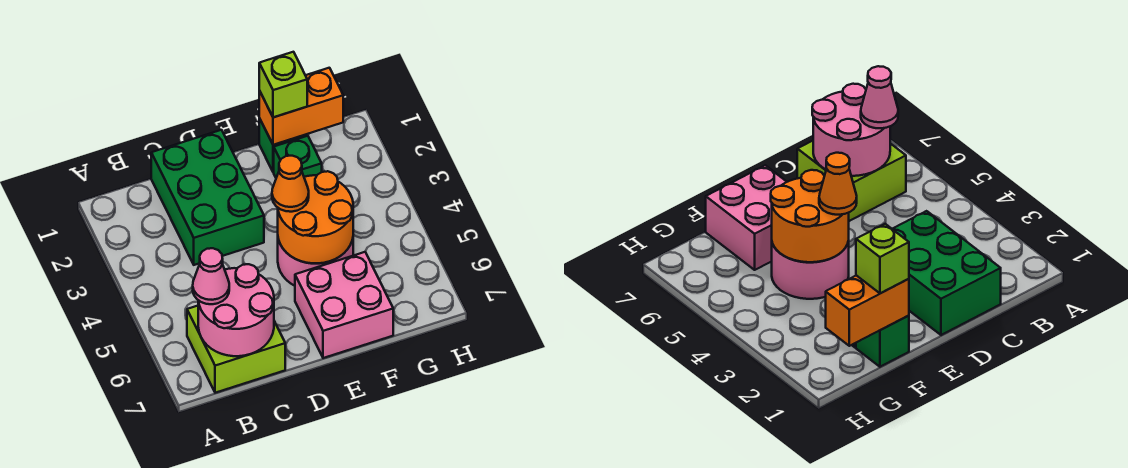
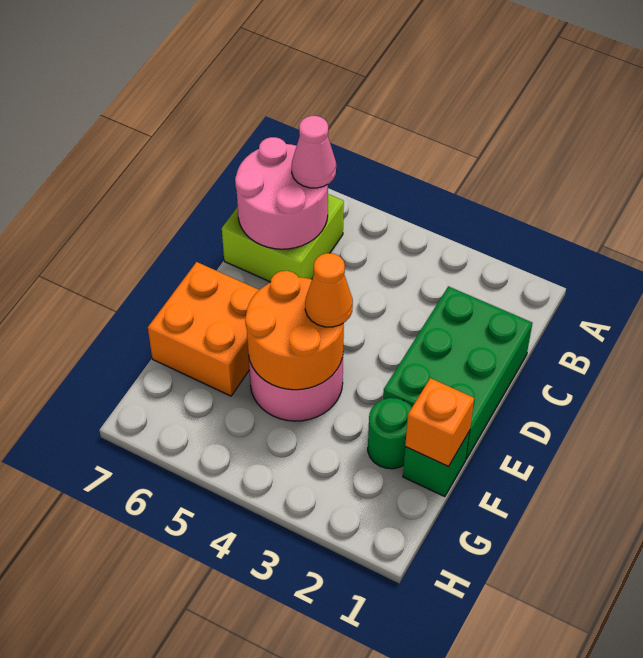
green 2x3 brick [151,130,264,265] -> green 2x3 brick turned to [383,286,532,459]
pink 2x2 brick [295,252,393,358] -> orange 2x2 brick [148,262,259,396]
orange 1x2 brick [259,68,343,145] -> orange 1x1 brick [405,378,474,467]
lime 1x1 brick [259,52,307,117] -> none
green 1x1 brick [274,136,322,178] -> green 1x1 round brick [368,398,412,469]

